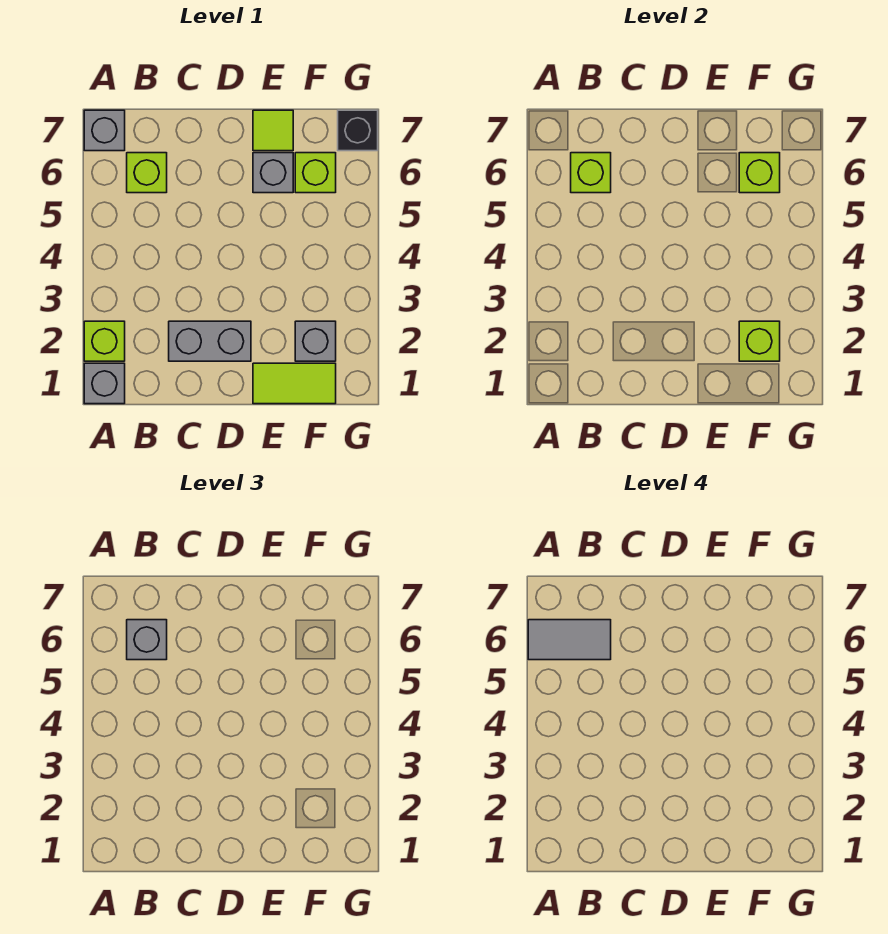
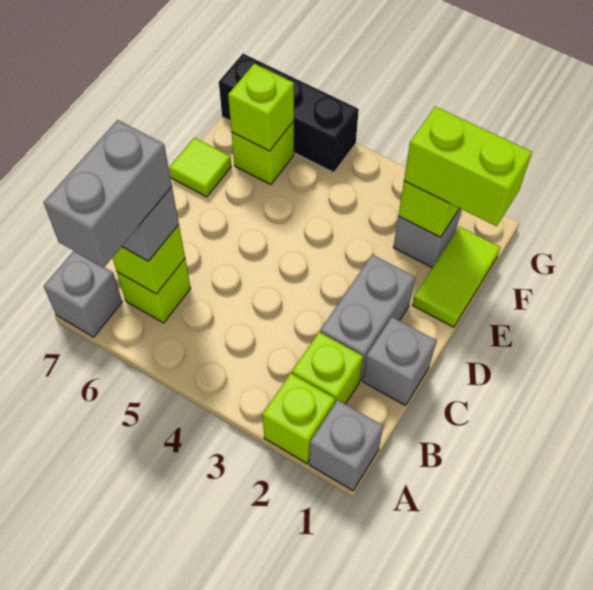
grey 1x2 tile [528,620,611,660] -> grey 1x2 brick [44,120,172,268]
none -> lime 1x1 brick [292,332,363,404]
grey 1x1 brick [253,153,293,193] -> grey 1x1 brick moved to [363,317,436,406]
none -> lime 1x2 brick [404,107,532,226]
black 1x1 brick [338,110,378,151] -> black 1x3 brick [219,54,359,173]

